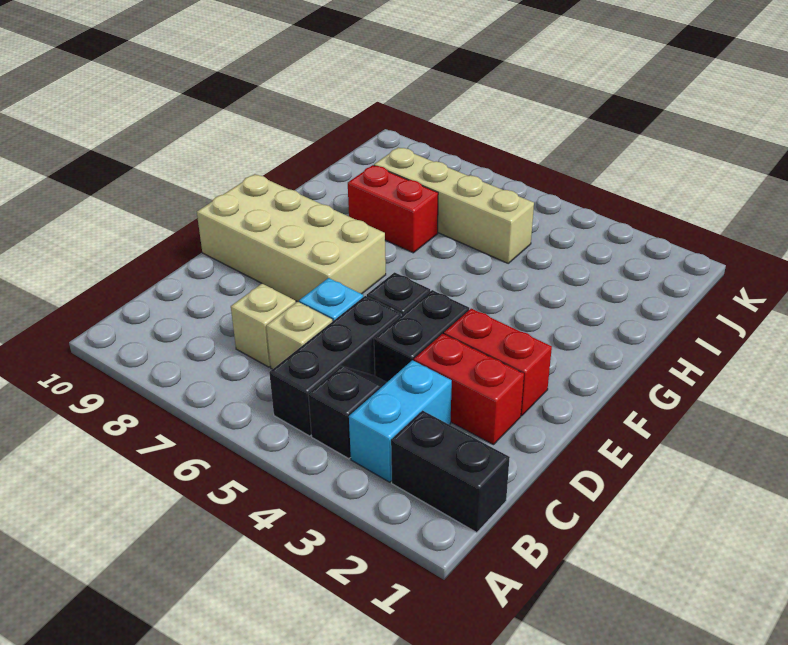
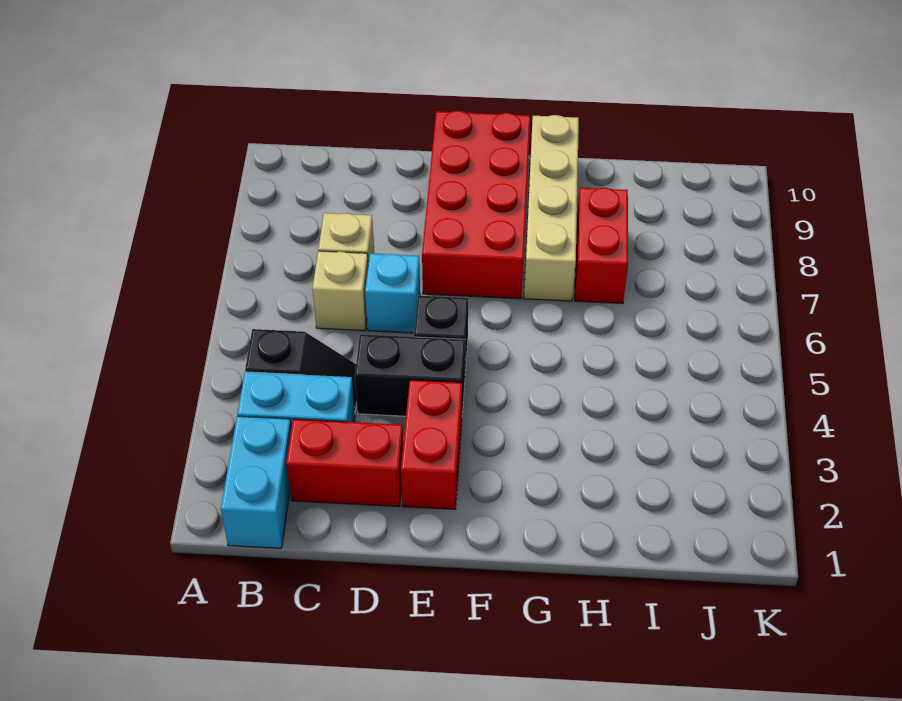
black 1x2 brick [391,411,510,533] -> cyan 1x2 brick [221,416,291,548]
black 1x3 brick [269,296,401,436] -> none
red 1x2 brick [414,334,524,445] -> red 1x2 brick turned to [286,419,403,507]
tan 2x4 brick [197,174,386,302] -> red 2x4 brick [422,111,530,299]
tan 1x4 brick [374,147,534,263] -> tan 1x4 brick moved to [524,115,579,301]

